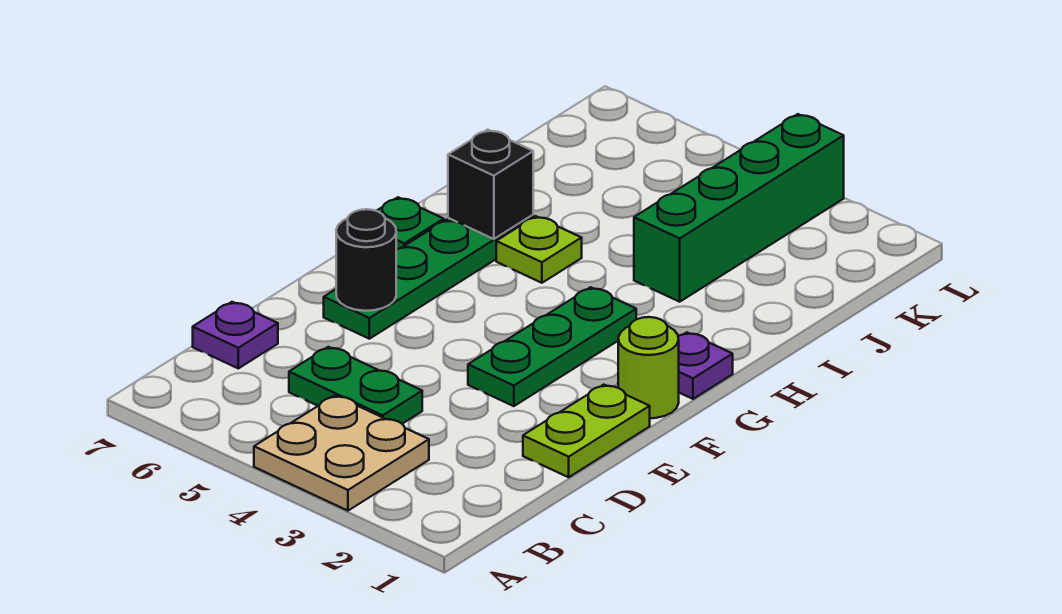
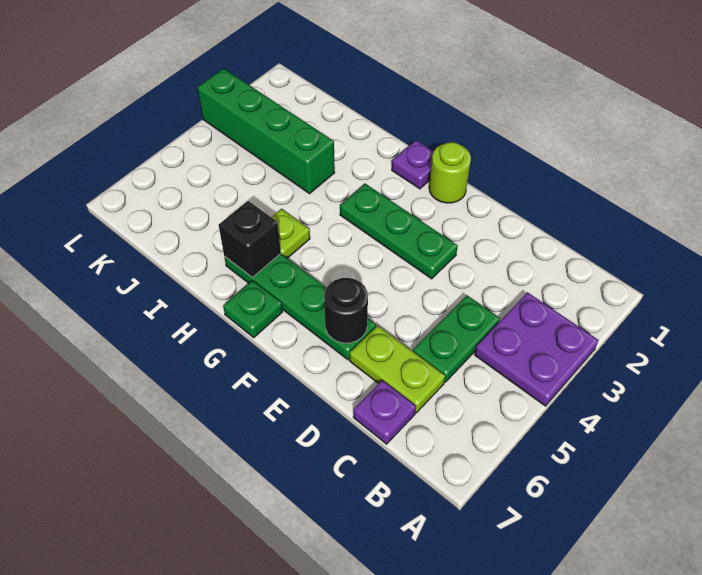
tan 2x2 plate [254,395,429,511] -> purple 2x2 plate [474,292,598,406]
lime 1x2 plate [523,385,650,477] -> lime 1x2 plate moved to [350,326,445,413]

